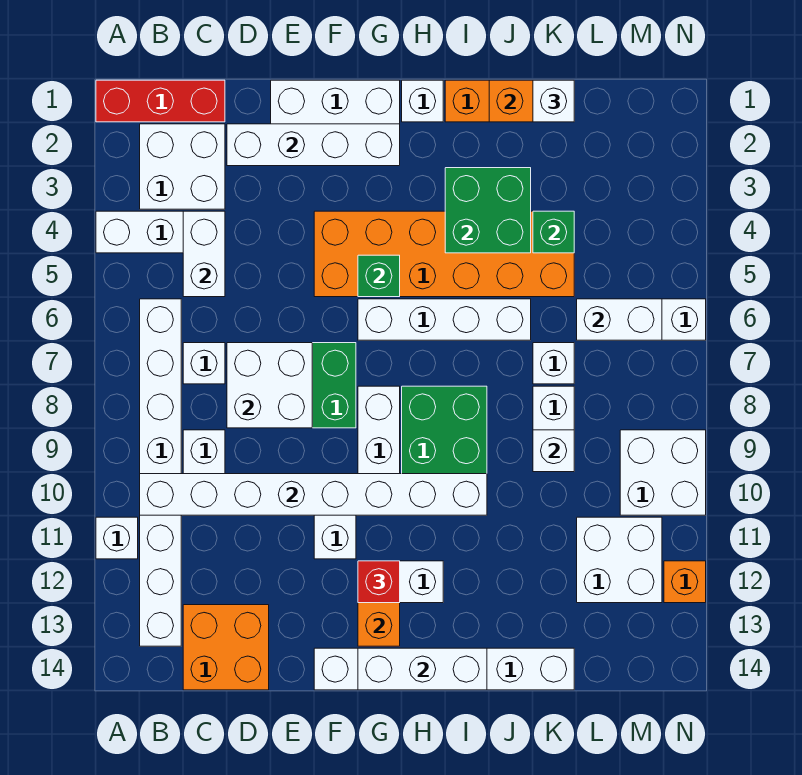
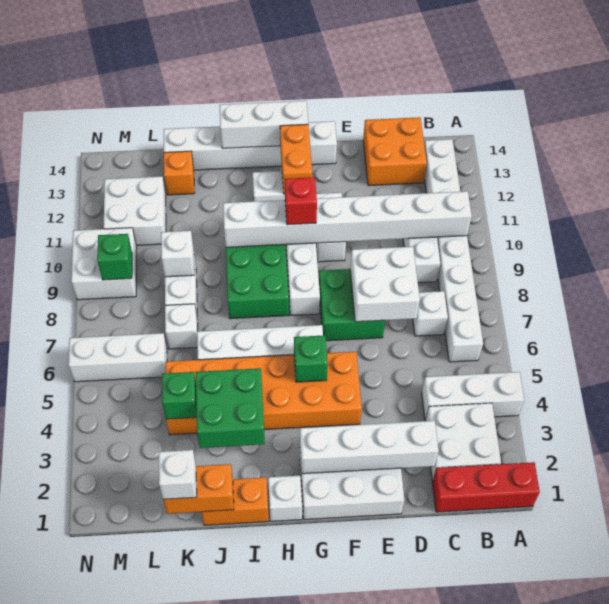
white 1x1 brick [96,517,138,559] -> none
white 1x2 brick [183,211,225,297] -> none
red 1x1 brick [358,561,400,603] -> red 1x1 brick moved to [285,177,317,225]
white 1x2 brick [577,299,662,340] -> none
none -> green 1x1 brick [97,234,132,280]
orange 1x1 brick [664,561,706,603] -> orange 1x1 brick moved to [164,151,194,195]

